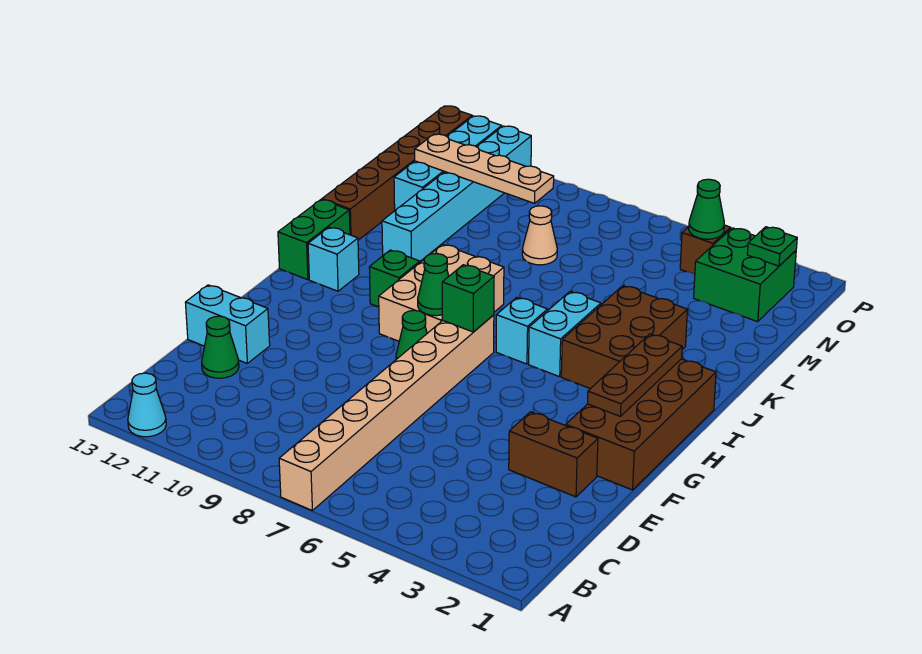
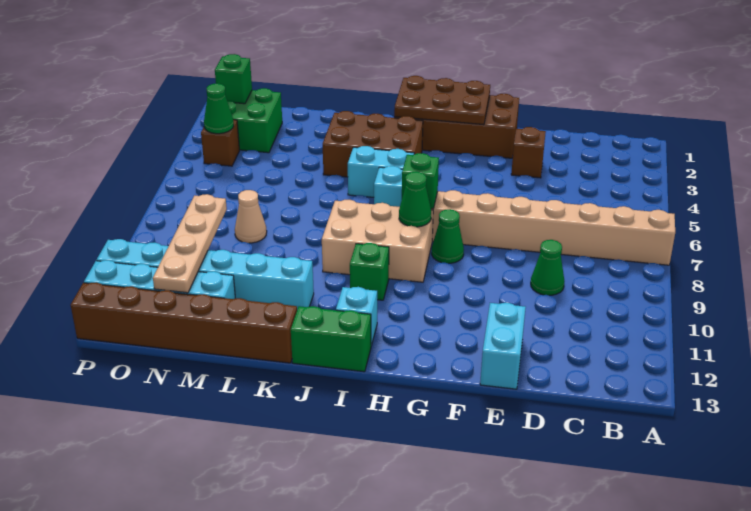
cyan 1x1 cone [128,373,166,437] -> none
green 1x1 cone [202,316,239,378] -> green 1x1 cone moved to [531,240,564,295]
brown 1x2 brick [509,412,598,497] -> brown 1x1 brick [511,127,546,178]
brown 1x3 plate [588,334,682,416] -> brown 2x3 plate [394,76,490,125]
green 1x1 plate [747,227,797,266] -> green 1x1 brick [215,54,252,104]

